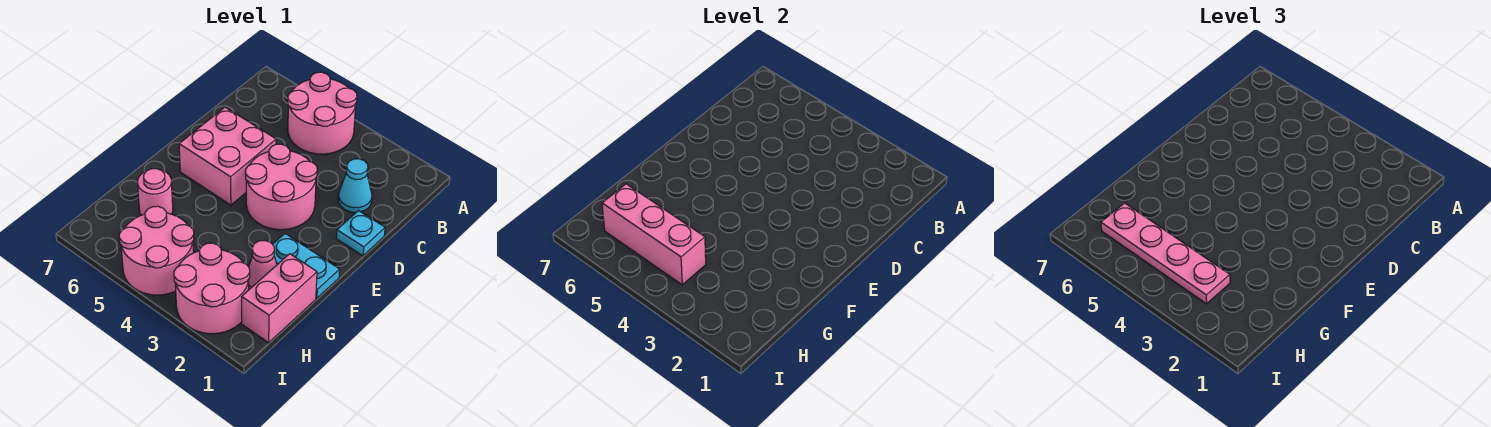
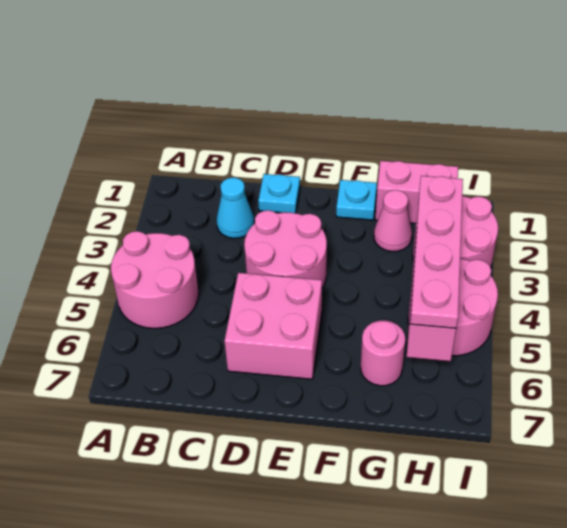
cyan 1x2 plate [273,234,340,298] -> cyan 1x1 plate [336,180,377,220]

